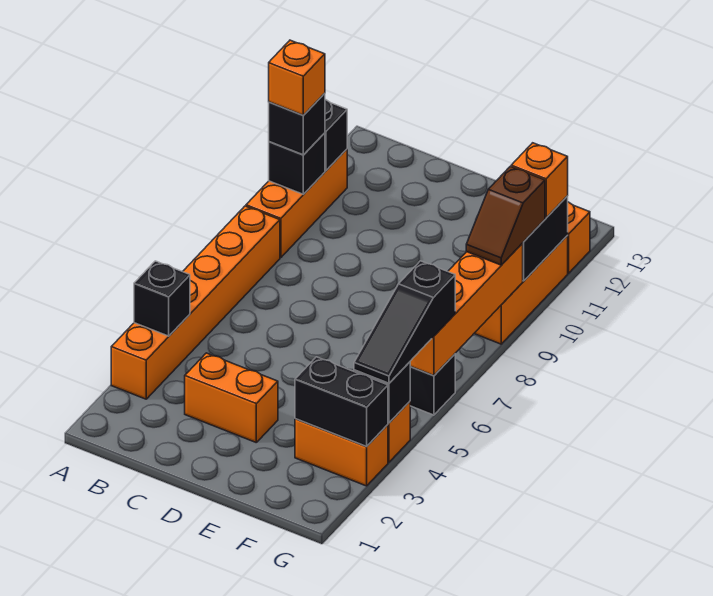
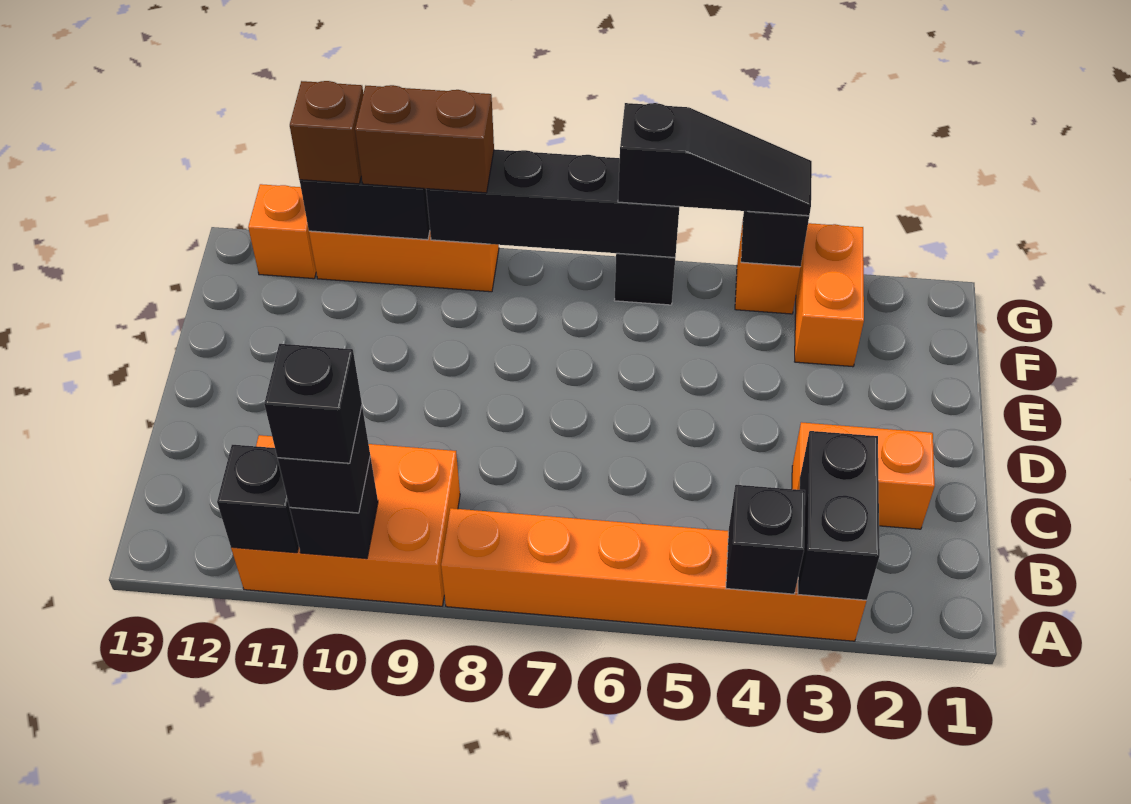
orange 1x3 brick [246,149,347,257] -> orange 2x3 brick [231,435,460,606]
orange 1x1 brick [269,40,325,115] -> black 1x1 brick [264,344,362,463]
orange 1x2 brick [185,353,278,442] -> orange 1x2 brick turned to [792,422,935,529]
black 1x2 brick [295,357,388,447] -> black 1x2 brick moved to [798,431,880,601]
orange 1x4 brick [410,243,523,376] -> black 1x4 brick [426,150,679,257]
brown 1x2 slope [466,166,545,265] -> brown 1x2 brick [355,85,494,193]
orange 1x1 brick [511,143,568,218] -> brown 1x1 brick [290,81,363,184]

